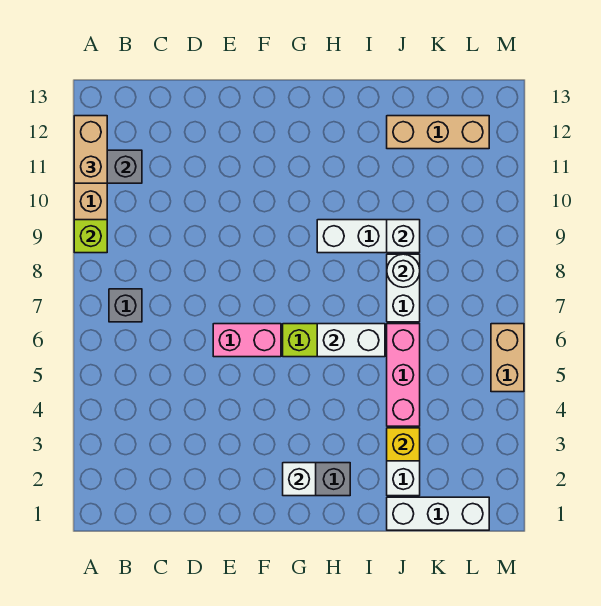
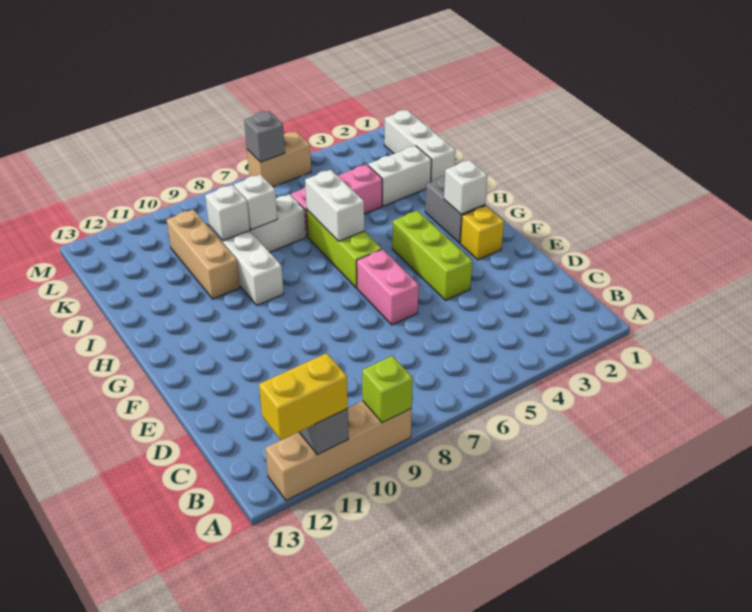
tan 1x2 brick [74,116,107,183] -> yellow 1x2 brick [259,353,348,440]
grey 1x1 brick [109,289,142,322] -> grey 1x1 brick moved to [244,111,285,162]
none -> lime 1x3 brick [392,211,472,300]
yellow 1x1 brick [387,428,420,461] -> yellow 1x1 brick moved to [460,206,504,260]
white 1x1 round brick [387,254,420,287] -> white 1x1 brick [234,174,277,230]
tan 1x3 brick [387,116,489,149] -> tan 1x3 brick moved to [167,210,240,299]

